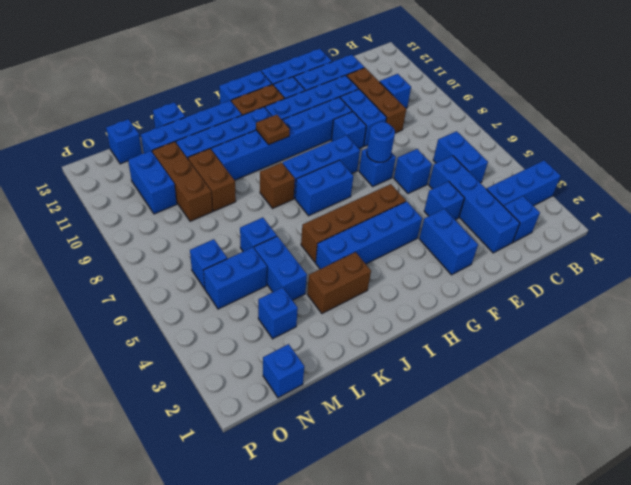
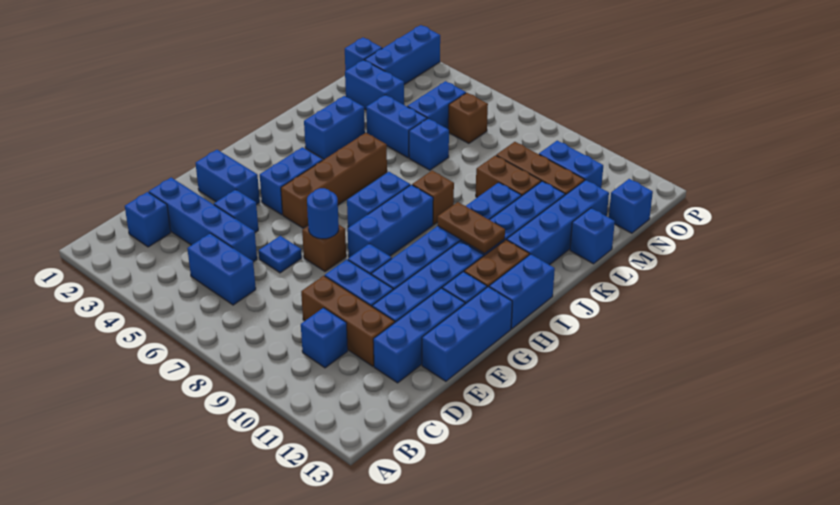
blue 1x3 brick [487,161,561,206] -> blue 1x3 brick moved to [365,25,440,85]
blue 1x1 brick [394,149,432,193] -> blue 1x1 plate [259,236,302,273]
blue 1x1 brick [359,148,396,186] -> brown 1x1 brick [302,225,346,271]
blue 1x4 brick [316,201,422,269] -> blue 1x2 brick [260,147,323,215]
brown 1x1 plate [256,115,290,144] -> brown 1x2 plate [438,202,505,254]
brown 1x2 brick [307,252,371,313] -> blue 1x2 brick [304,96,365,159]
blue 1x1 brick [258,287,298,339] -> blue 1x2 brick [345,60,404,110]
blue 1x1 brick [190,239,227,289] -> brown 1x1 brick [448,93,488,143]

